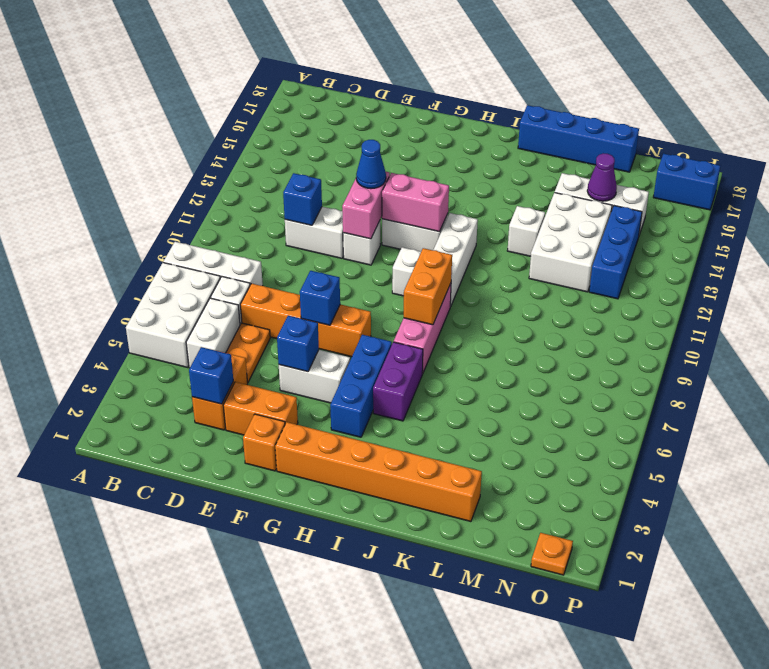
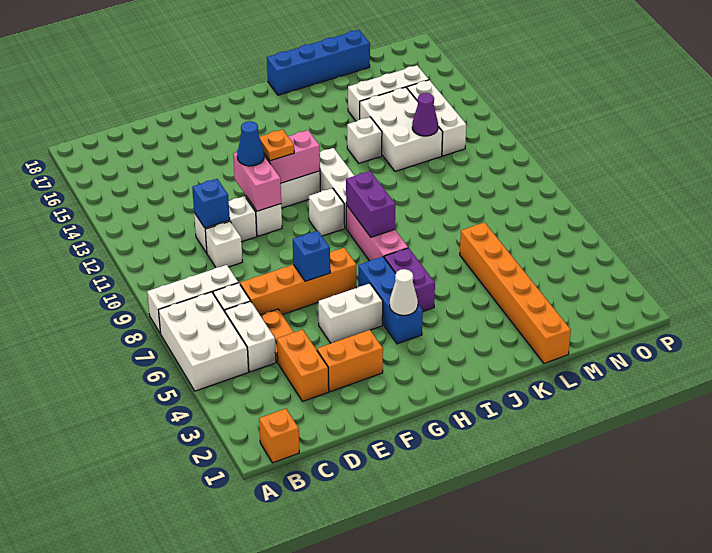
blue 1x1 brick [189,347,233,404] -> none
none -> white 1x1 brick [205,221,242,268]
orange 1x1 brick [243,414,285,471] -> orange 1x1 brick moved to [259,409,299,463]
blue 1x1 brick [277,316,319,372] -> none
orange 1x6 brick [275,422,482,522] -> orange 1x6 brick turned to [460,222,571,363]
none -> white 1x1 cone [390,269,418,315]
orange 1x2 brick [404,248,452,325] -> purple 1x2 brick [346,171,396,237]
purple 1x1 cone [587,154,617,201] -> purple 1x1 cone moved to [412,93,438,136]
blue 1x3 brick [589,206,642,299] -> white 1x3 brick [407,80,466,156]
orange 1x1 plate [531,533,573,575] -> orange 1x1 plate moved to [260,129,294,161]
blue 1x2 brick [653,154,720,210] -> none

